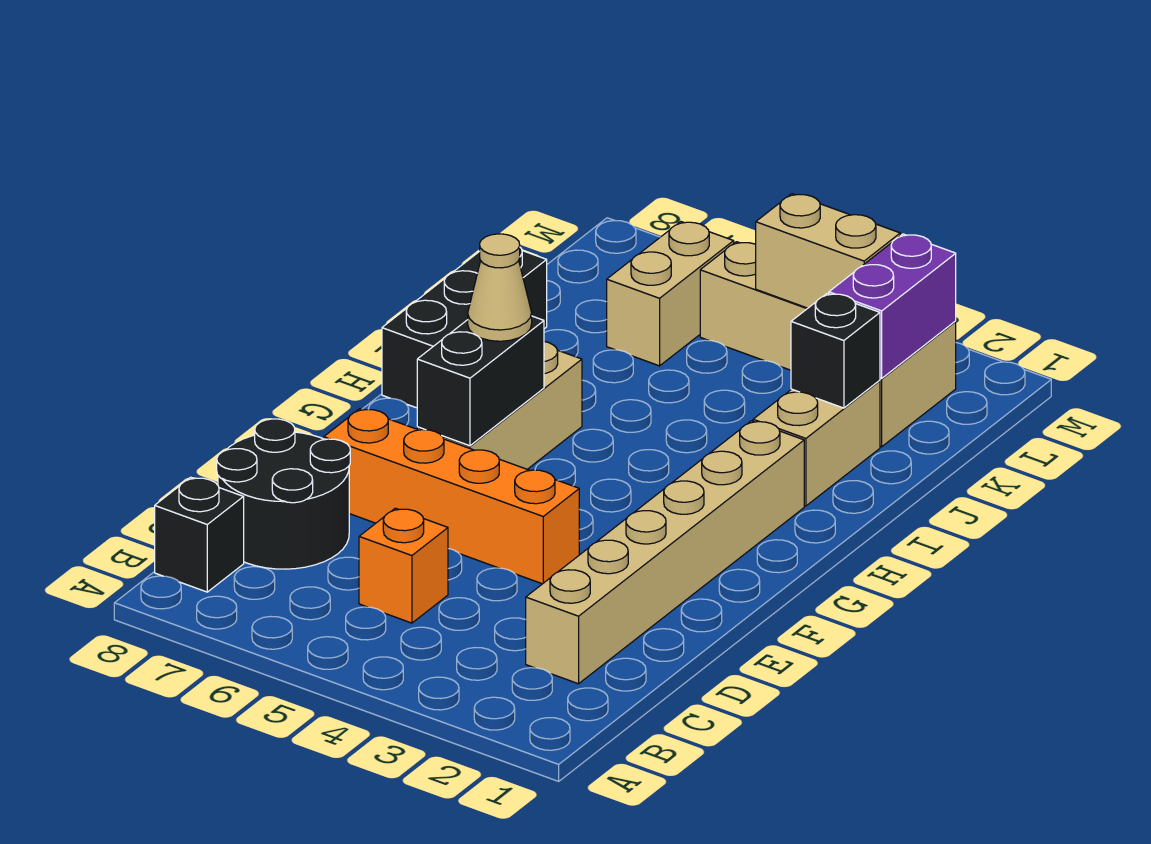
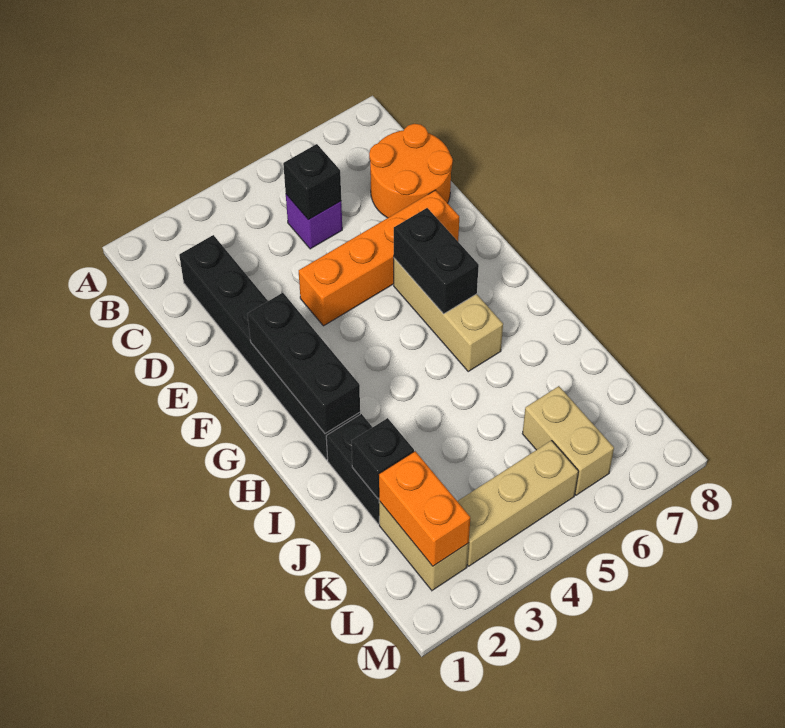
black 1x1 brick [155,477,244,592] -> black 1x1 brick moved to [283,144,341,220]
tan 1x6 brick [526,421,804,684] -> black 1x6 brick [179,235,360,460]
orange 1x1 brick [359,508,448,623] -> purple 1x1 brick [286,195,342,249]
black 2x2 round brick [217,419,350,569] -> orange 2x2 round brick [369,124,453,218]
tan 1x1 cone [468,234,532,341] -> none
black 1x3 brick [382,248,547,408] -> black 1x3 brick moved to [248,293,360,434]
tan 1x2 brick [753,381,880,506] -> black 1x2 brick [326,414,379,524]
purple 1x2 brick [829,234,956,378] -> orange 1x2 brick [379,451,470,566]
tan 1x2 brick [756,194,900,308] -> none

